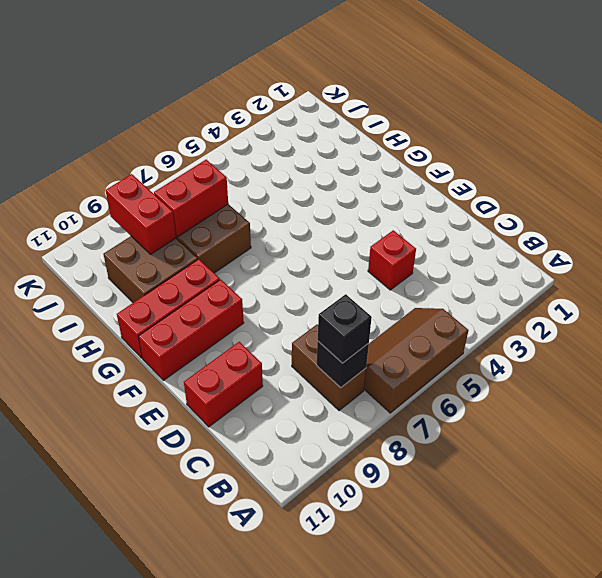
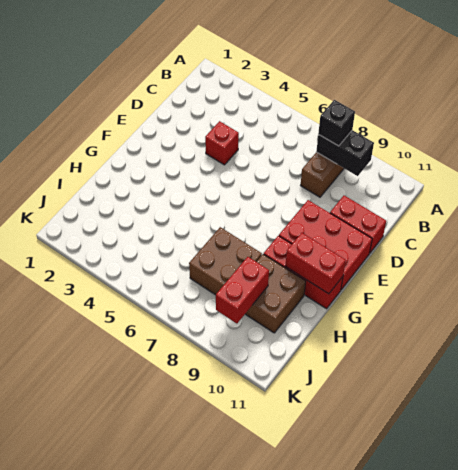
brown 2x3 slope [364,308,469,413] -> none
black 1x1 brick [317,341,369,388] -> black 1x2 brick [316,130,374,176]
red 1x3 brick [138,279,244,380] -> red 2x3 brick [279,200,372,290]
red 1x2 brick [154,160,228,237] -> red 1x2 brick moved to [285,233,346,294]

